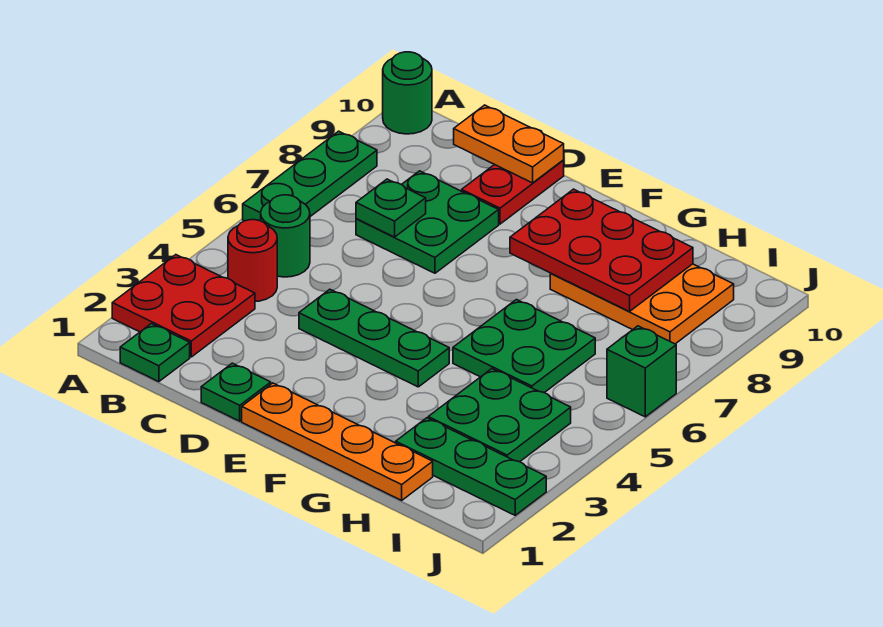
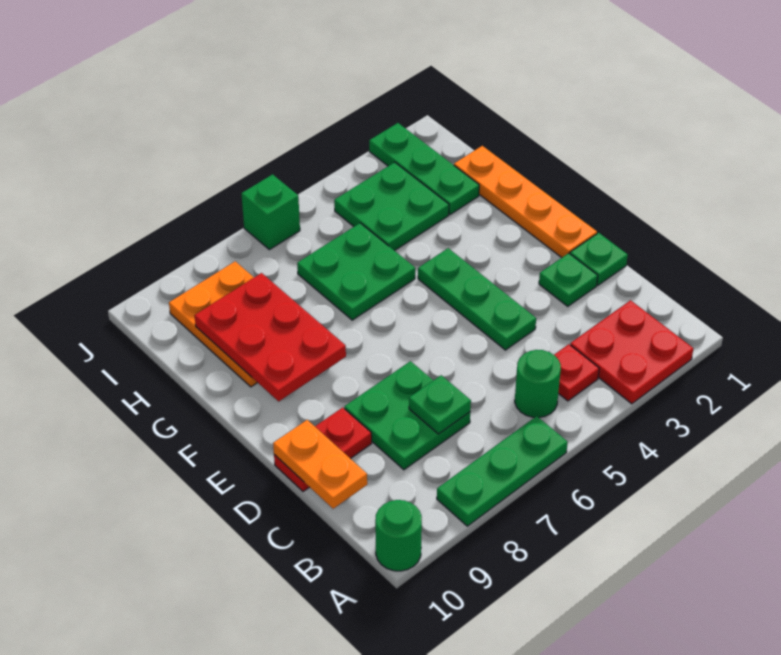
green 1x1 plate [120,324,190,382] -> green 1x1 plate moved to [539,253,598,306]
red 1x1 round brick [228,220,277,302] -> red 1x1 plate [554,344,599,401]

